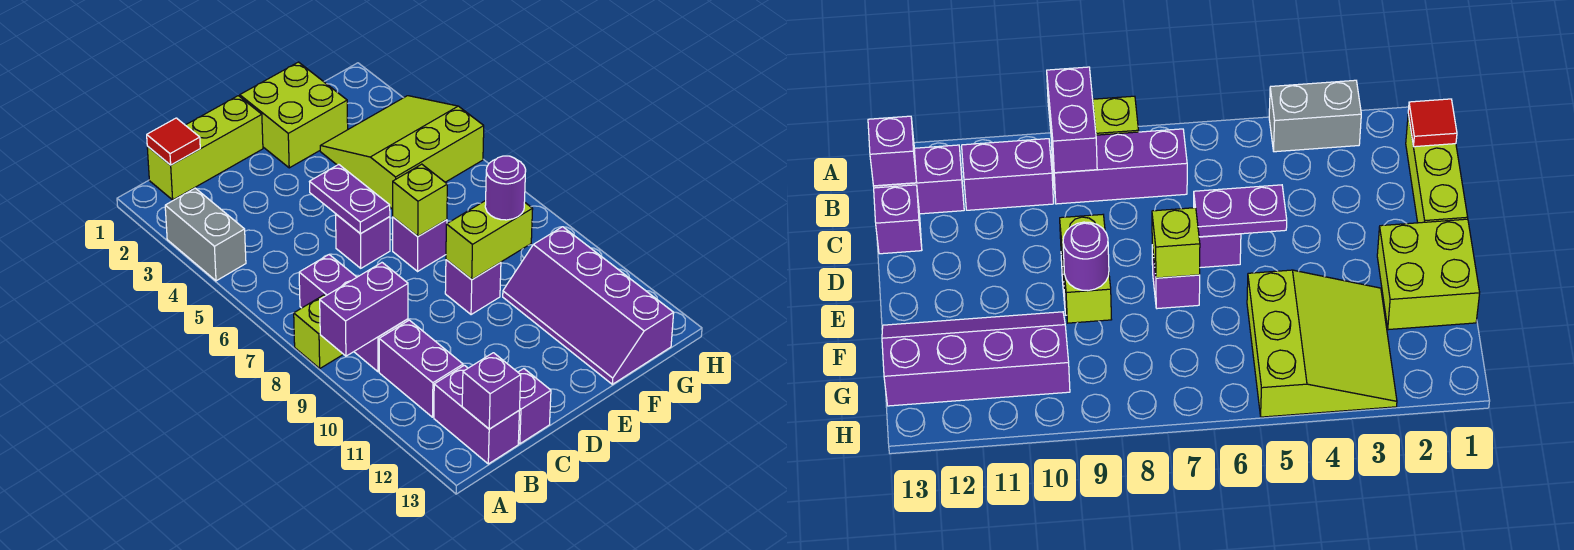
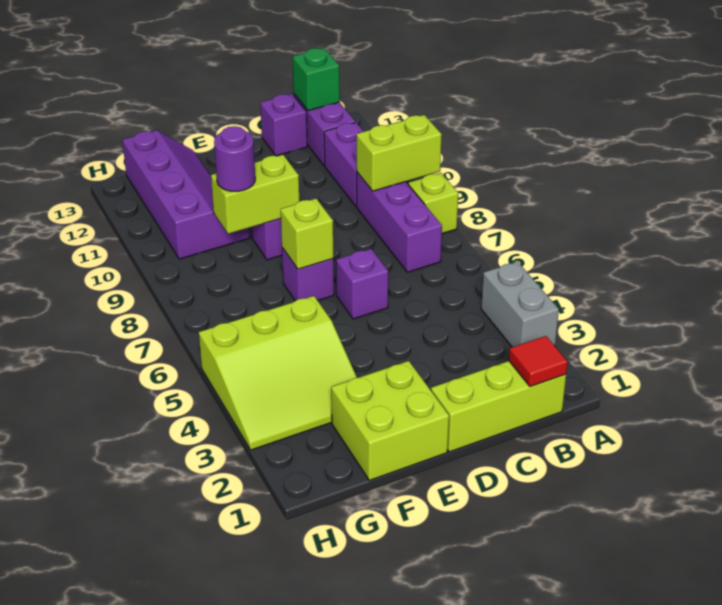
purple 1x2 brick [320,263,408,356] -> lime 1x2 brick [357,115,442,191]
purple 1x1 brick [462,353,521,429] -> green 1x1 brick [293,48,340,111]
purple 1x2 plate [309,164,390,233] -> none

